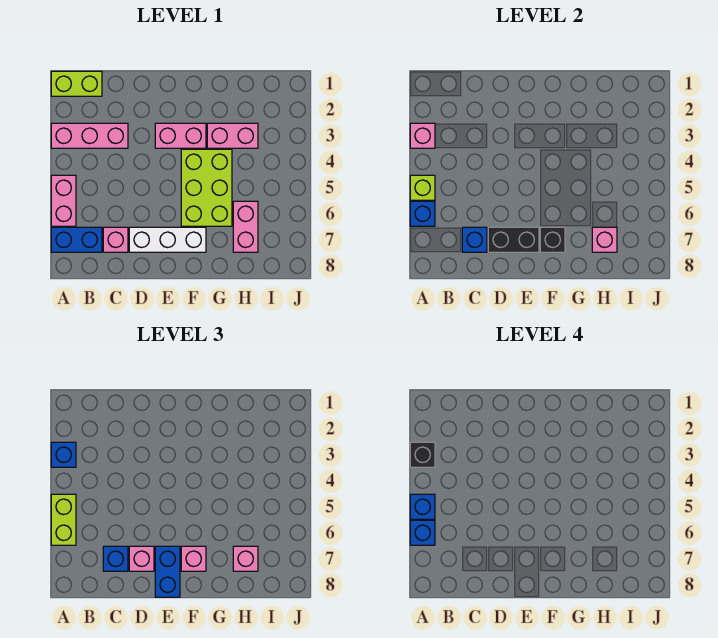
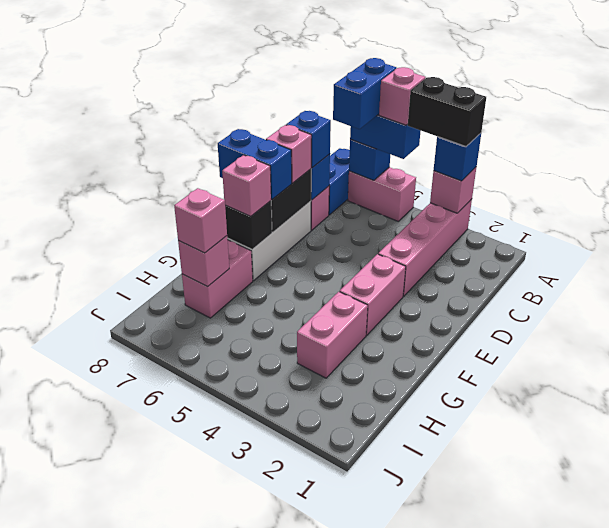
lime 1x2 brick [51,71,102,96] -> none
pink 1x3 brick [51,123,128,148] -> pink 1x4 brick [378,199,472,296]
black 1x1 brick [410,442,435,467] -> black 1x2 brick [407,77,486,146]
lime 1x1 brick [410,175,435,200] -> none
lime 1x2 brick [51,494,76,545] -> blue 1x2 brick [350,114,421,159]
blue 1x1 brick [410,494,435,519] -> pink 1x1 brick [379,67,426,125]
blue 1x1 brick [410,520,435,545] -> blue 1x2 brick [333,58,397,129]
lime 2x3 brick [181,149,232,226] -> none
pink 1x2 brick [233,201,258,252] -> pink 1x2 brick turned to [182,240,253,318]

